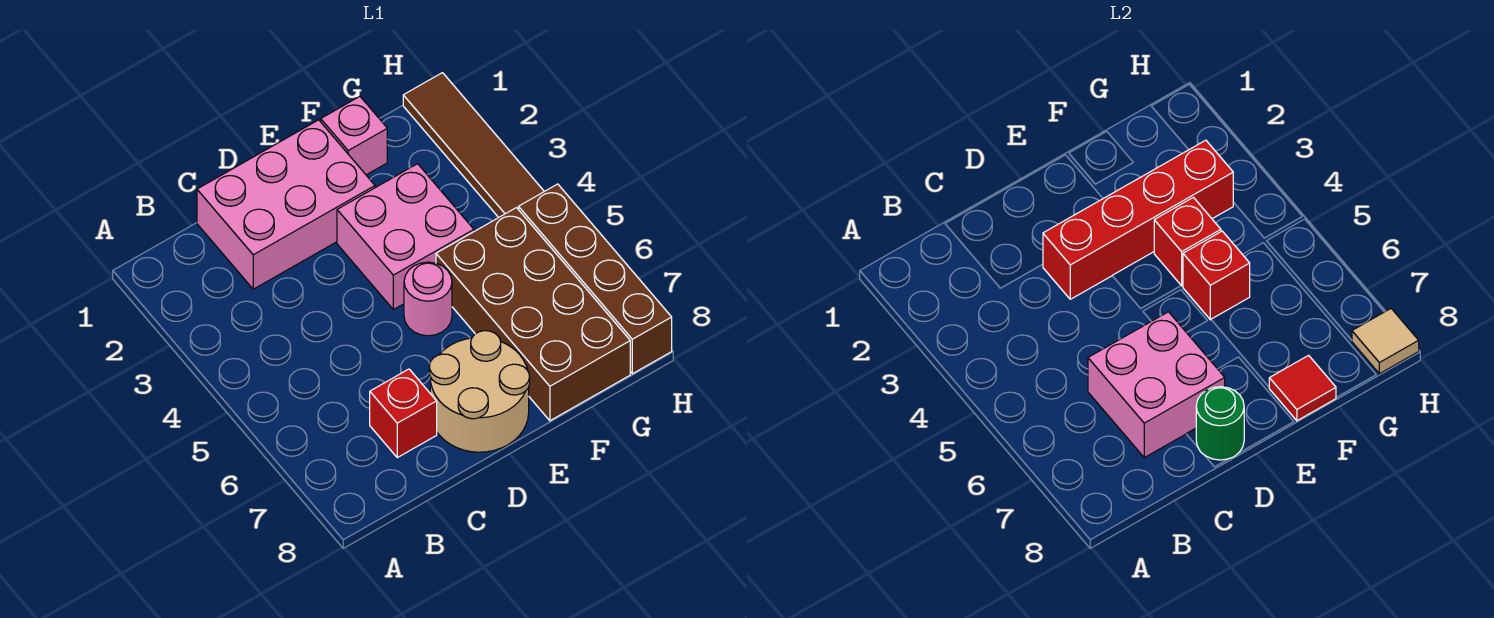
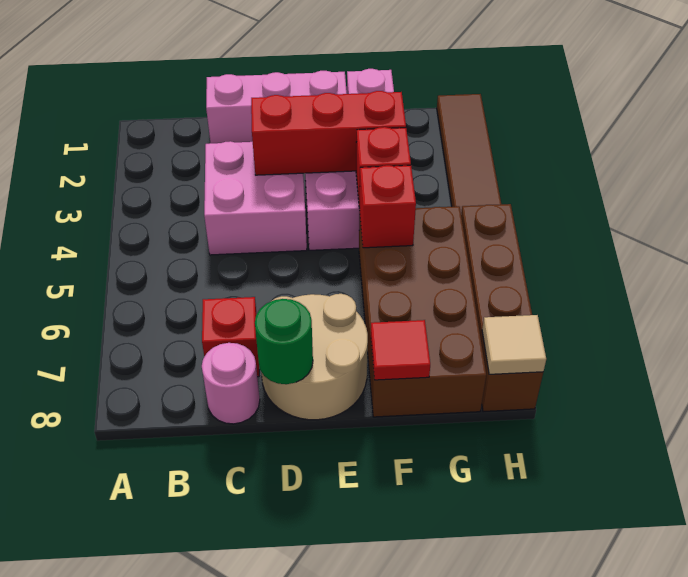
pink 2x3 brick [197,120,375,289] -> pink 1x3 brick [206,71,347,143]
pink 2x2 brick [1088,312,1225,458] -> pink 2x2 brick moved to [204,141,307,255]
red 1x4 brick [1043,140,1233,299] -> red 1x3 brick [251,91,406,175]
pink 1x1 round brick [404,262,452,336] -> pink 1x1 round brick moved to [202,343,260,424]

